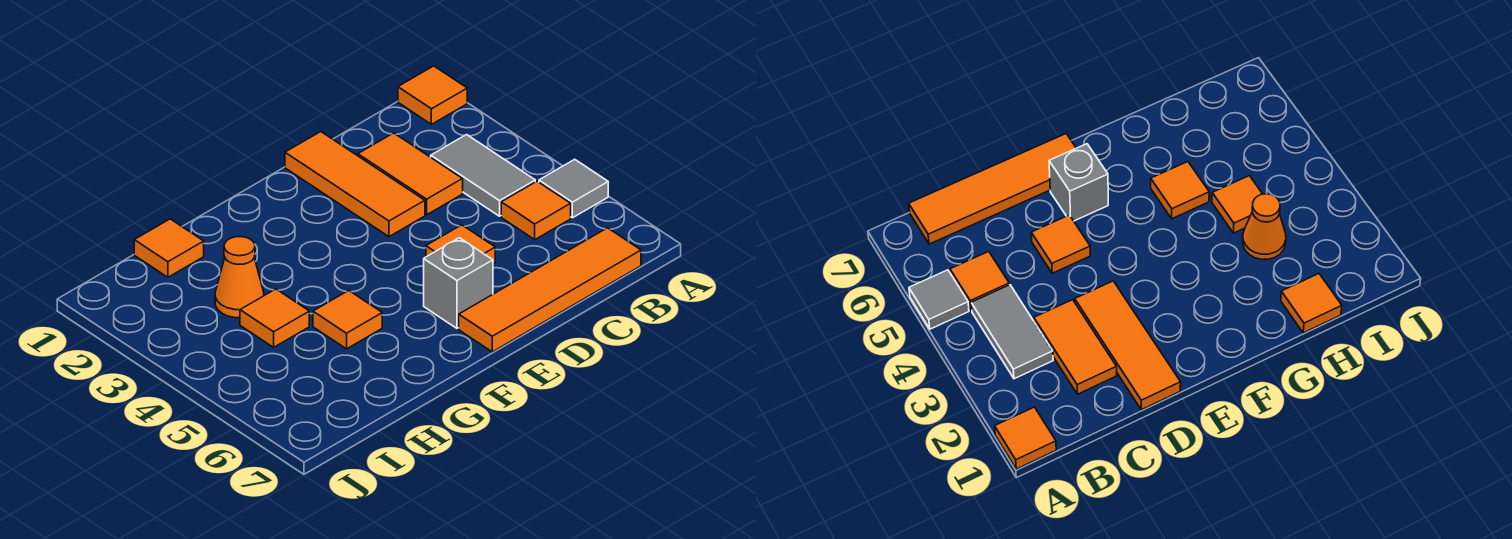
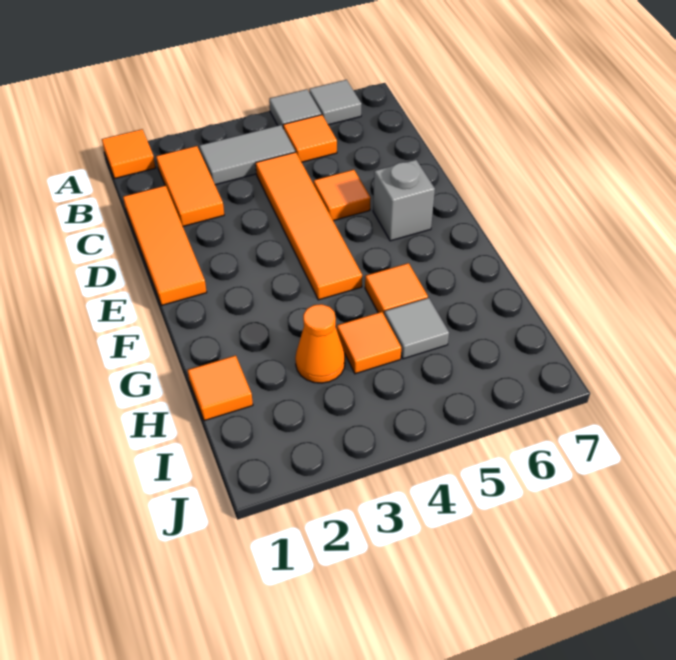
none -> grey 1x1 tile [309,80,362,125]
orange 1x4 tile [459,228,641,352] -> orange 1x4 tile moved to [256,152,362,300]
orange 1x2 tile [358,133,463,215] -> orange 1x2 tile turned to [156,146,224,226]
orange 1x3 tile [285,132,425,237] -> orange 1x3 tile turned to [123,186,207,305]
none -> grey 1x1 tile [384,298,449,359]

